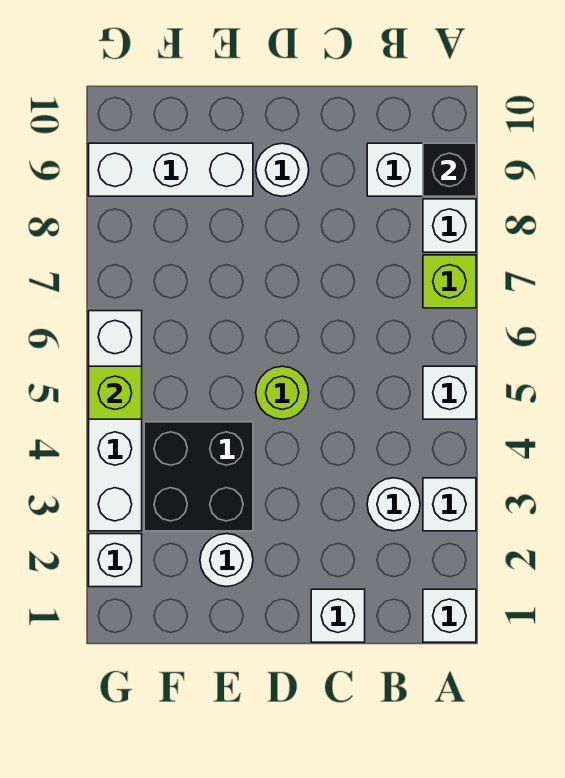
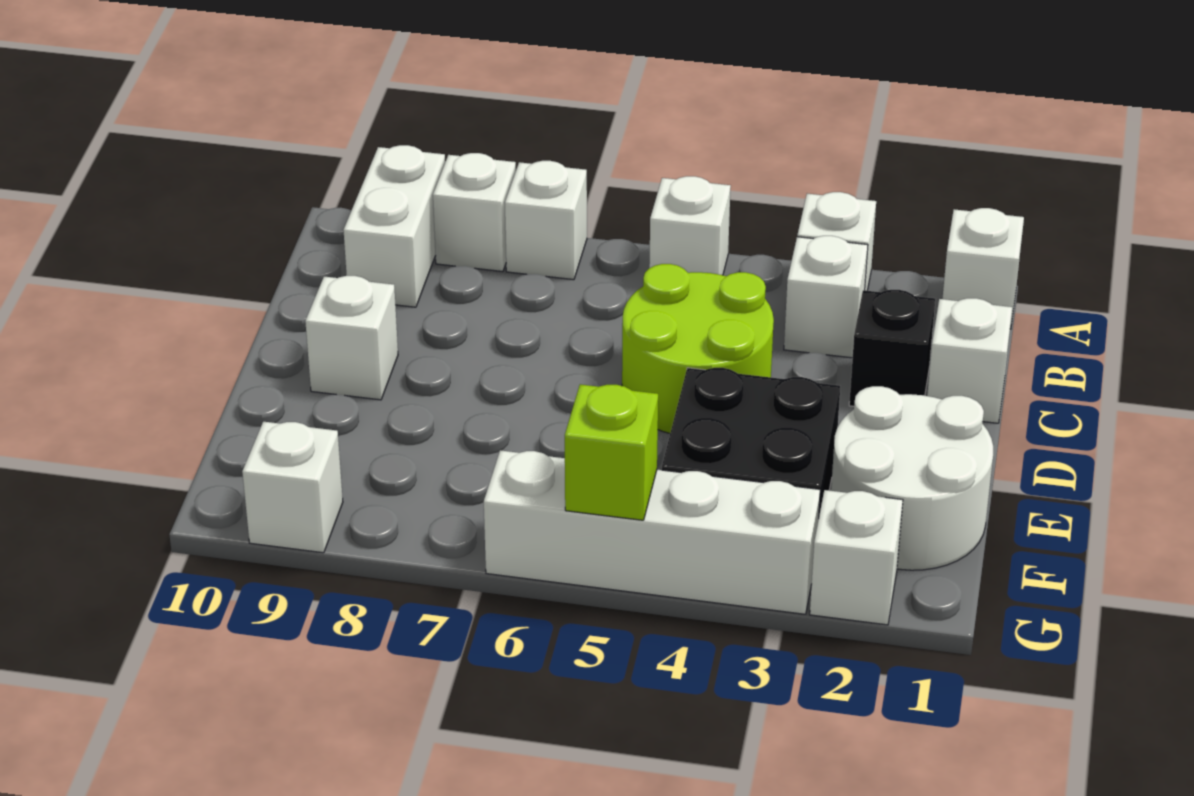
lime 1x1 brick [423,255,476,308] -> white 1x1 brick [505,161,587,280]
black 1x1 brick [423,143,476,196] -> black 1x1 brick moved to [849,290,935,406]
white 1x1 round brick [367,478,420,531] -> white 1x1 brick [784,236,868,358]
lime 1x1 round brick [256,366,309,419] -> lime 2x2 round brick [622,264,774,433]
white 1x1 round brick [256,143,309,196] -> white 1x1 brick [305,276,398,400]
white 1x1 round brick [200,534,253,587] -> white 2x2 round brick [831,386,993,570]
white 1x3 brick [89,143,253,196] -> white 1x1 brick [242,422,343,553]

